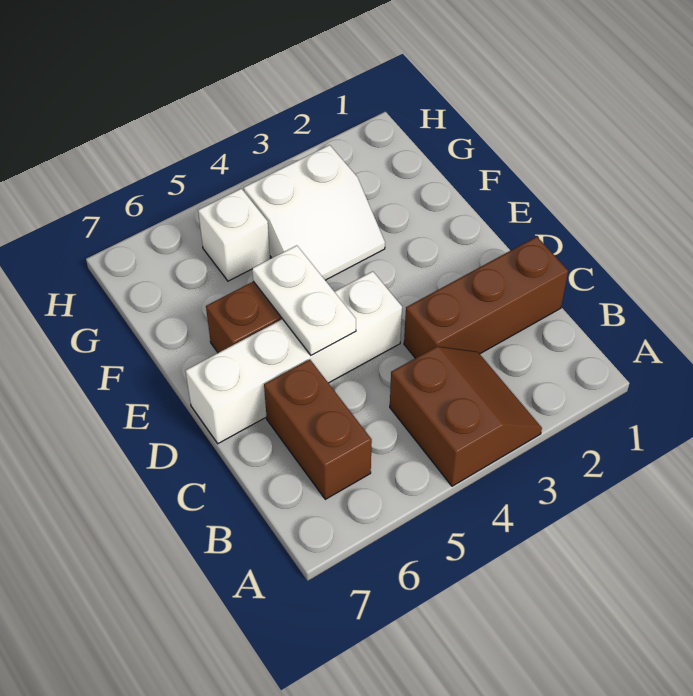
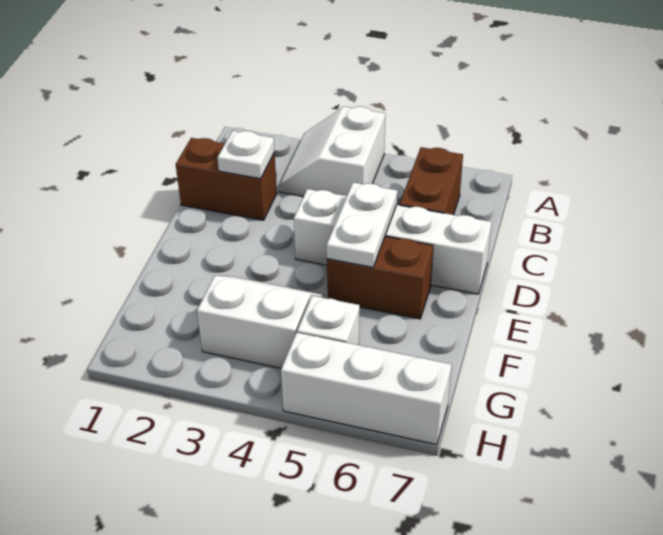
brown 2x2 slope [390,346,542,486] -> white 2x2 slope [279,106,385,196]
brown 1x3 brick [404,237,568,358] -> brown 1x2 brick [176,138,277,220]
none -> white 1x1 plate [217,131,275,179]
none -> white 1x3 brick [281,333,452,445]

